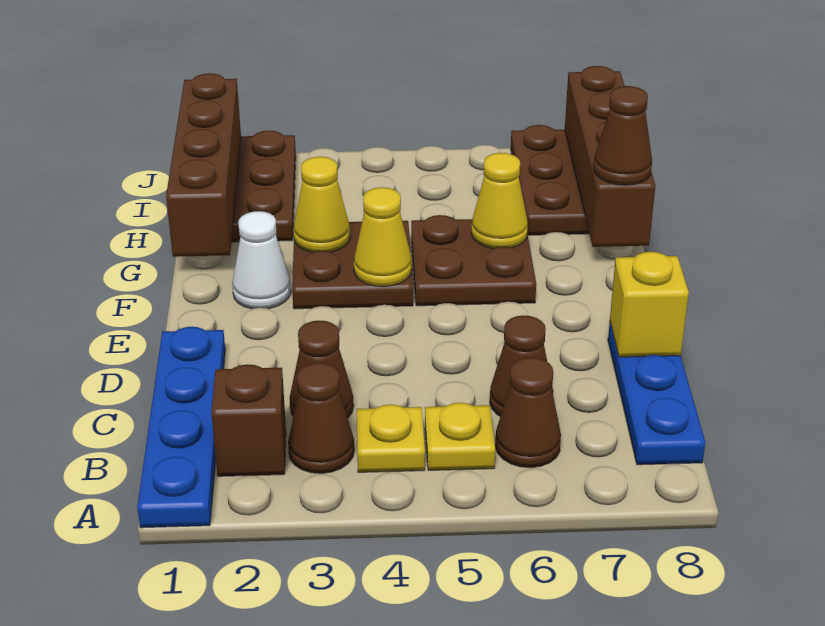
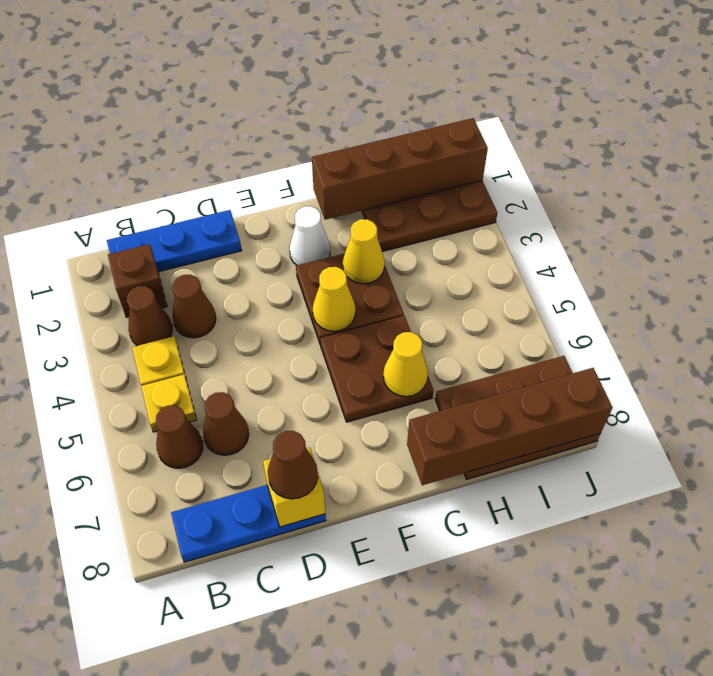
blue 1x4 plate [137,327,225,528] -> blue 1x3 plate [107,210,242,272]
brown 1x1 cone [594,86,652,185] -> brown 1x1 cone moved to [268,431,318,499]

